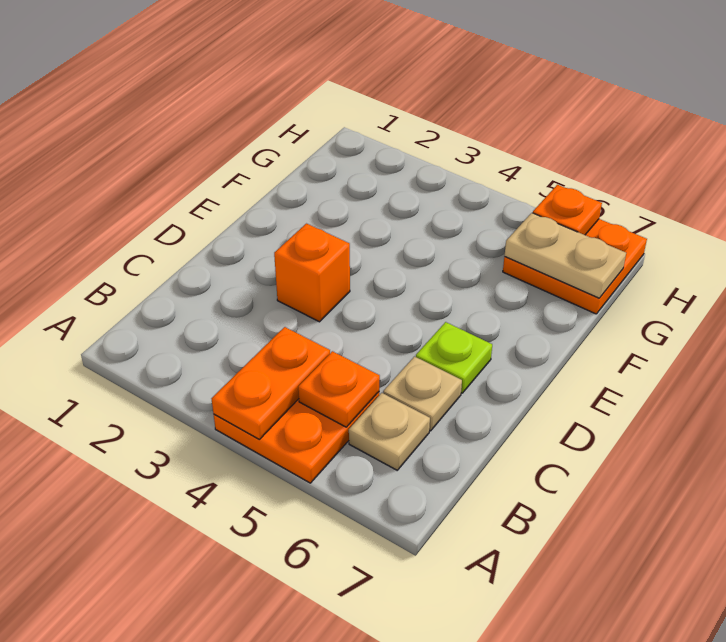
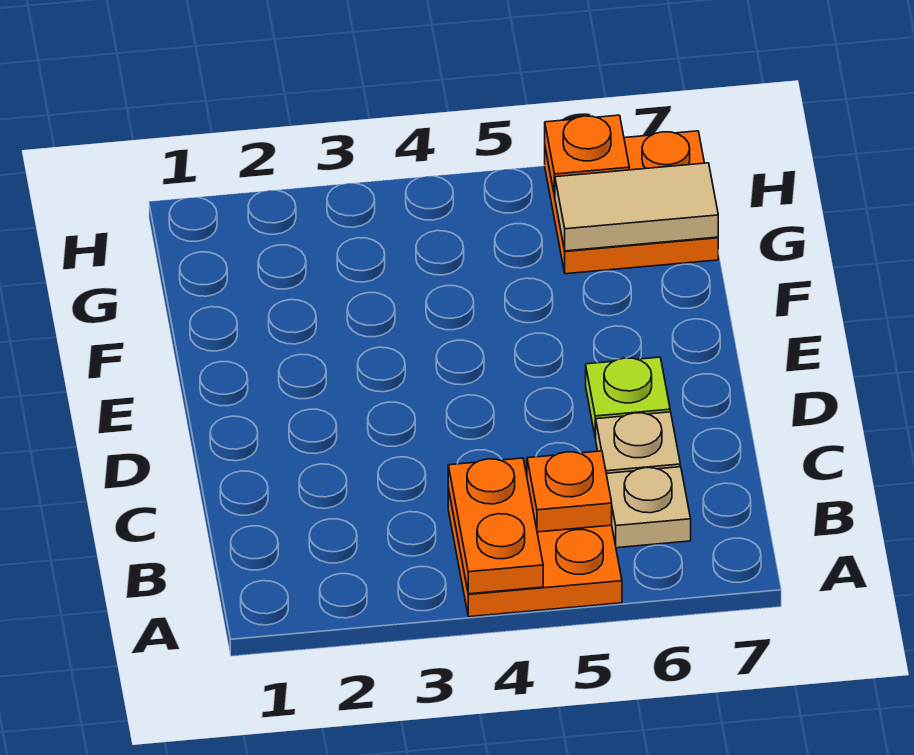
orange 1x1 brick [274,224,350,322] -> none
tan 1x2 plate [505,213,626,298] -> tan 1x2 tile [555,163,718,251]

